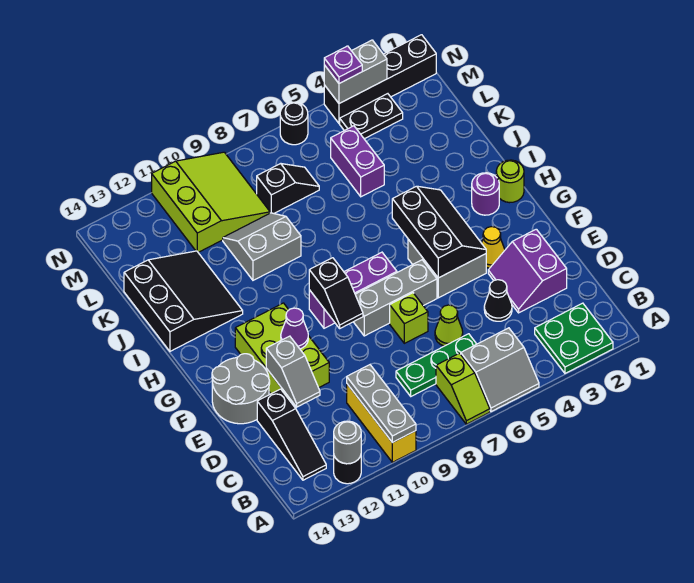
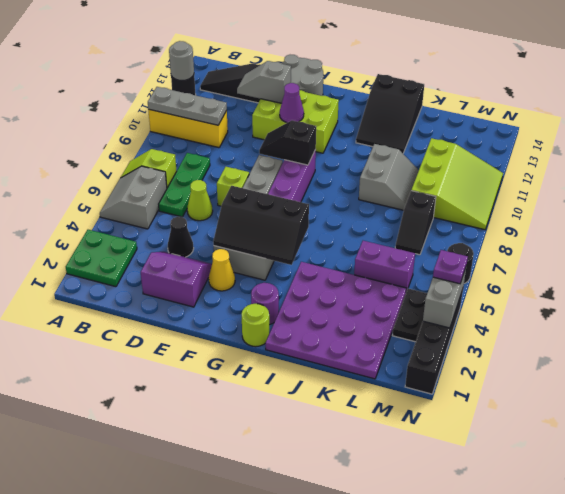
none -> purple 4x4 plate [265,262,406,379]
black 3x3 slope [124,251,243,351] -> black 2x3 slope [356,74,424,153]
lime 3x3 slope [152,152,270,252] -> lime 3x3 slope turned to [411,138,503,230]

